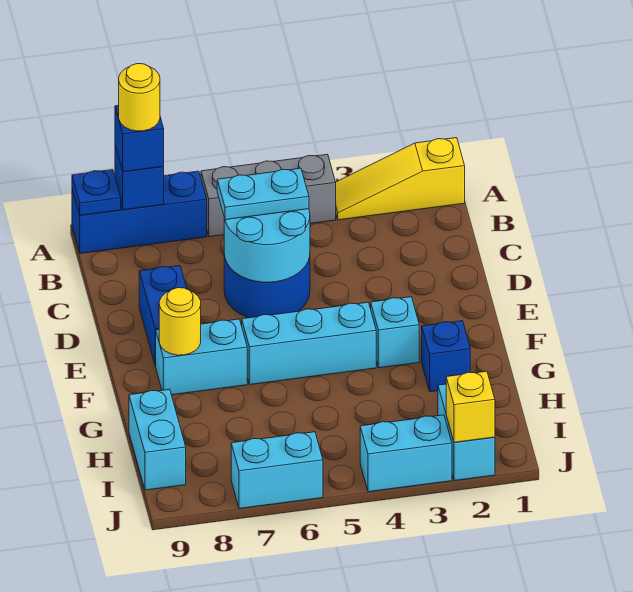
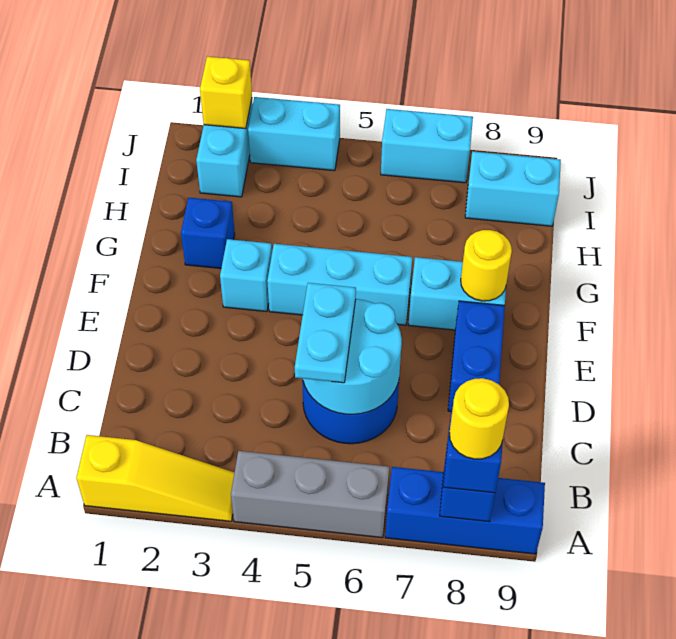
blue 1x1 plate [72,170,121,215] -> none
cyan 1x2 plate [217,168,309,220] -> cyan 1x2 plate turned to [295,283,356,383]
cyan 1x2 brick [129,389,186,490] -> cyan 1x2 brick turned to [465,151,561,226]

